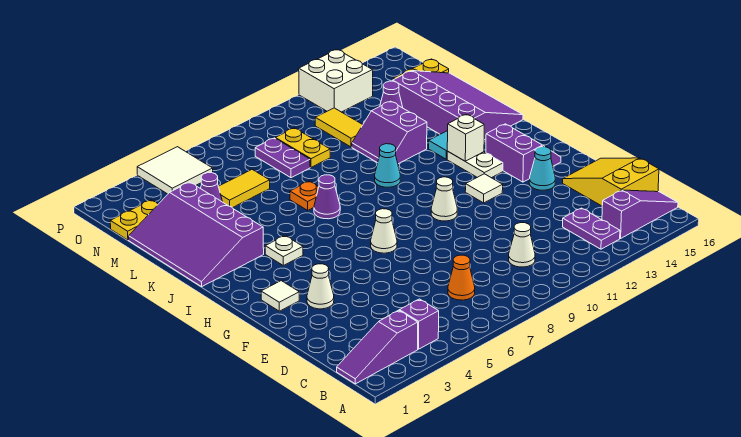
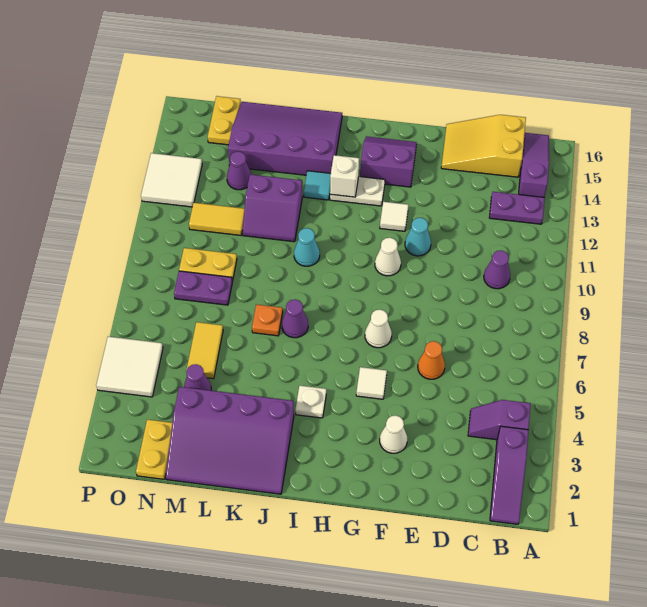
orange 1x1 cone [448,255,475,300] -> orange 1x1 cone moved to [418,341,445,379]
white 1x1 cone [509,223,535,267] -> purple 1x1 cone [484,250,510,289]
cyan 1x1 cone [529,147,555,190] -> cyan 1x1 cone moved to [405,218,431,256]
white 1x1 tile [261,281,299,311] -> white 1x1 tile moved to [356,367,387,399]
white 2x2 brick [299,50,373,112] -> white 2x2 tile [141,153,202,207]

